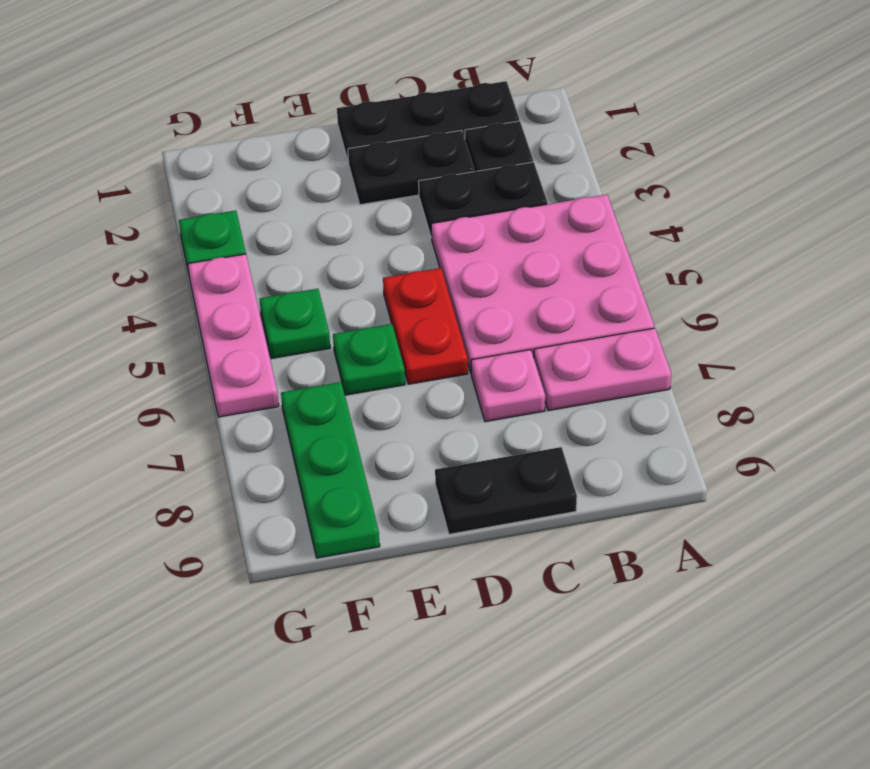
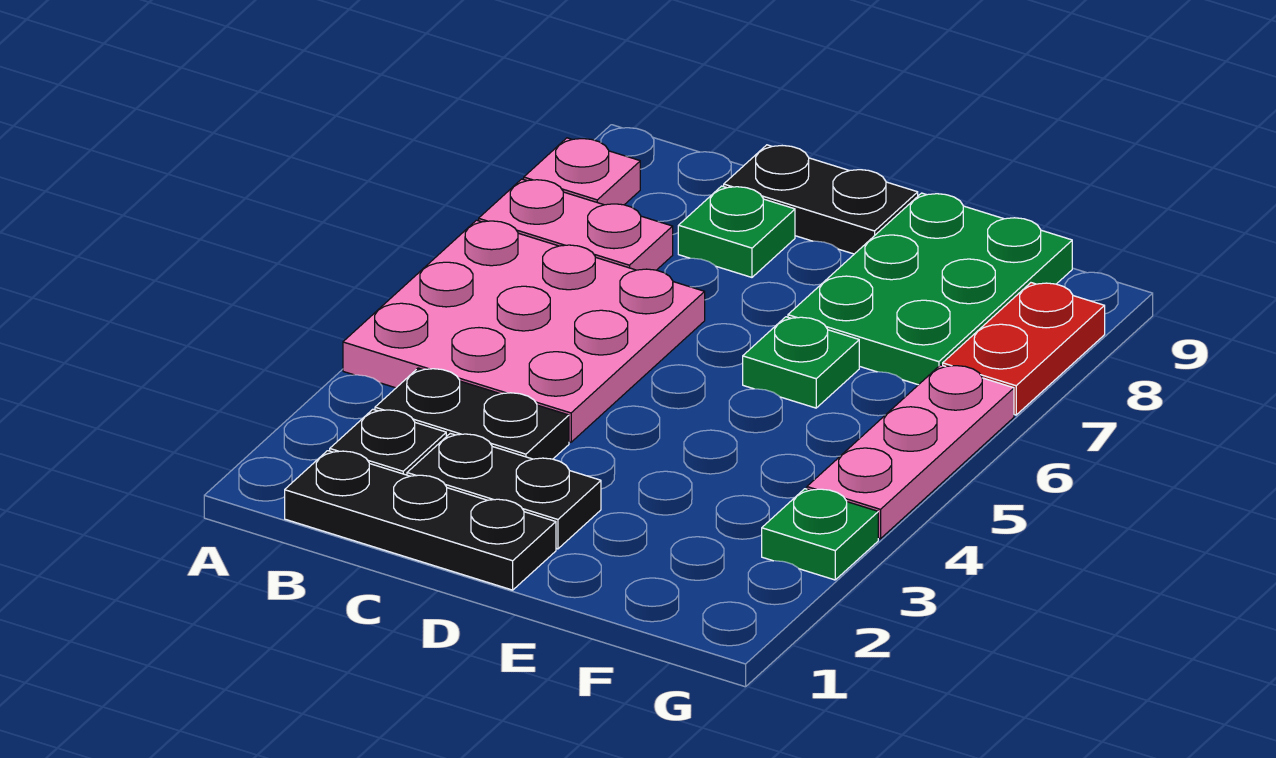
pink 1x1 plate [471,349,545,422] -> pink 1x1 plate moved to [524,138,640,205]
red 1x2 plate [383,268,468,384] -> red 1x2 plate moved to [943,283,1105,415]
green 1x1 plate [260,289,330,359] -> green 1x1 plate moved to [678,186,795,277]
green 1x3 plate [281,382,380,558] -> green 2x3 plate [788,193,1072,385]

